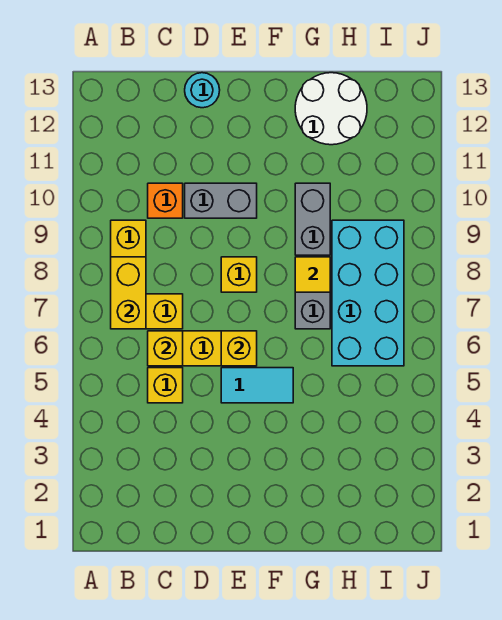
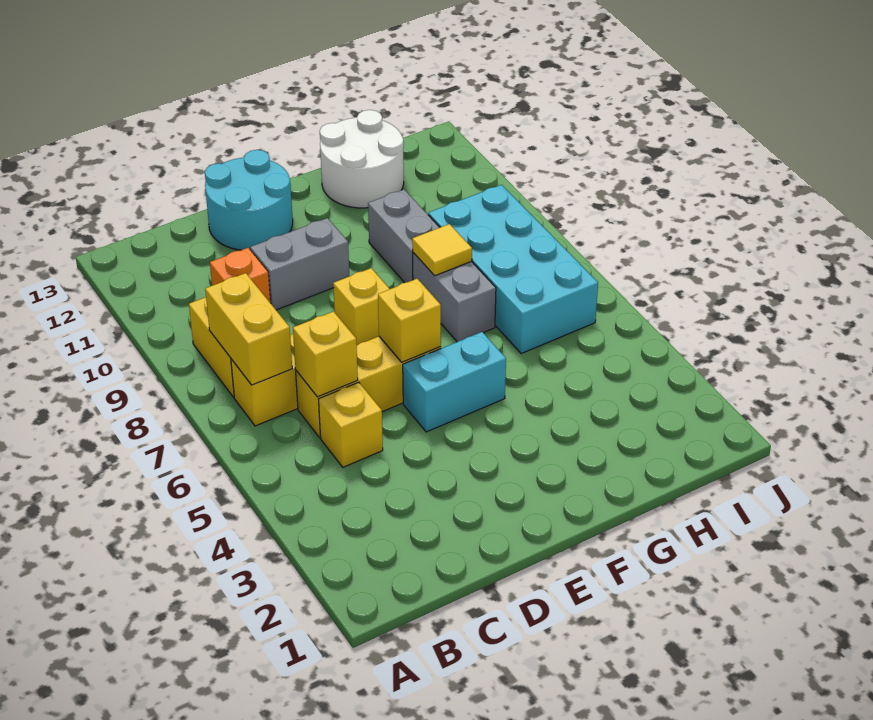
cyan 1x1 round brick [185,73,220,108] -> cyan 2x2 round brick [205,150,293,250]
cyan 1x2 tile [221,368,293,403] -> cyan 1x2 brick [403,332,506,432]

